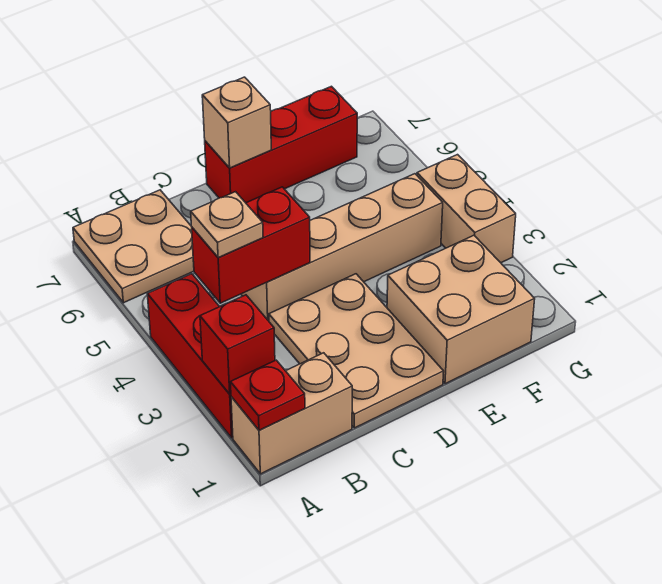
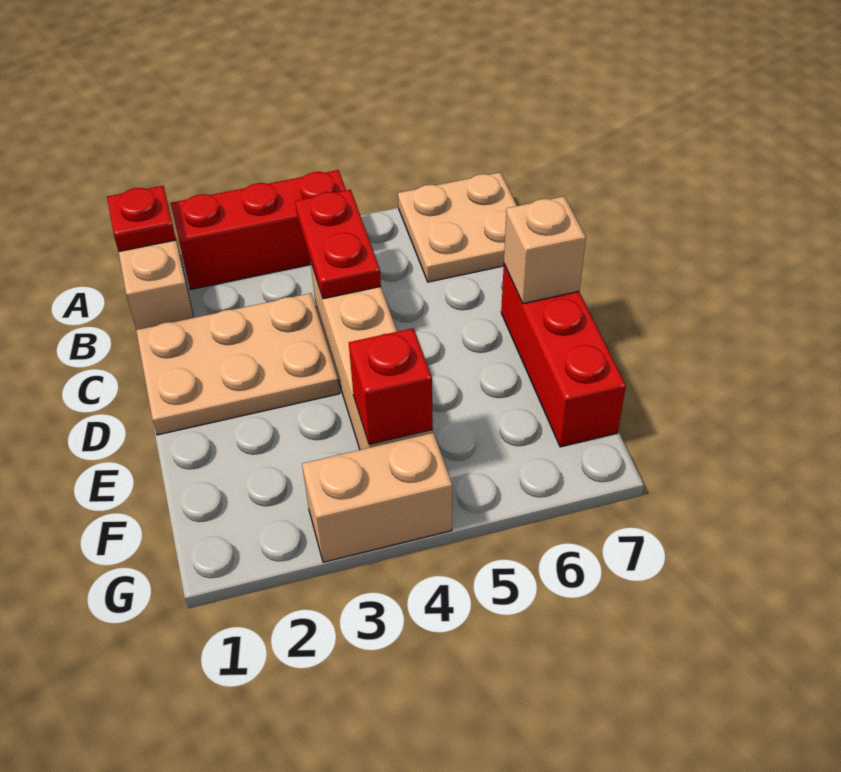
red 1x1 brick [200,295,275,394] -> red 1x1 brick moved to [349,328,433,444]
red 1x2 brick [192,187,310,303] -> red 1x2 plate [295,190,381,299]
tan 1x1 plate [191,192,263,257] -> none
tan 2x2 brick [387,235,535,384] -> none

